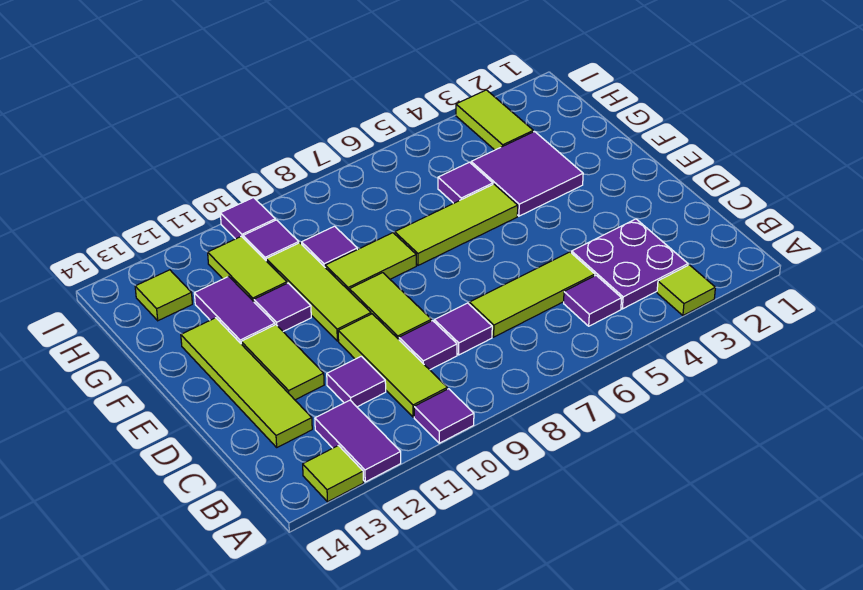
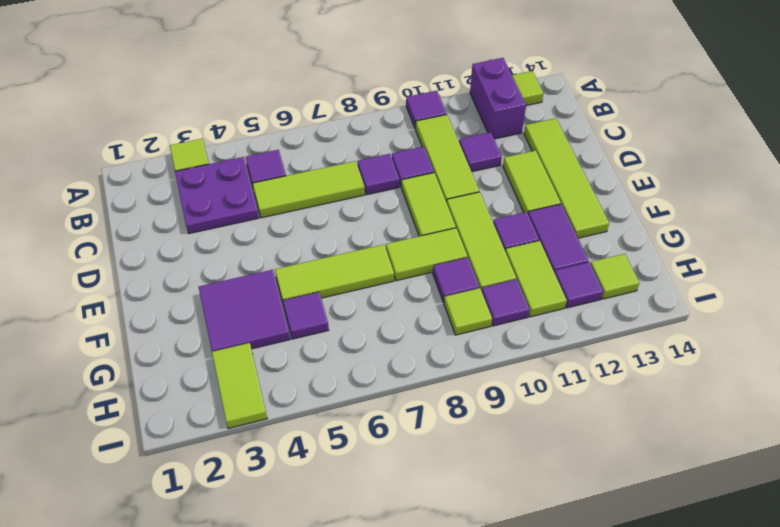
purple 1x2 tile [315,400,401,482] -> purple 1x2 brick [470,58,526,139]
none -> lime 1x1 tile [444,288,492,335]
purple 1x1 tile [220,198,275,239] -> purple 1x1 tile moved to [555,262,603,308]

